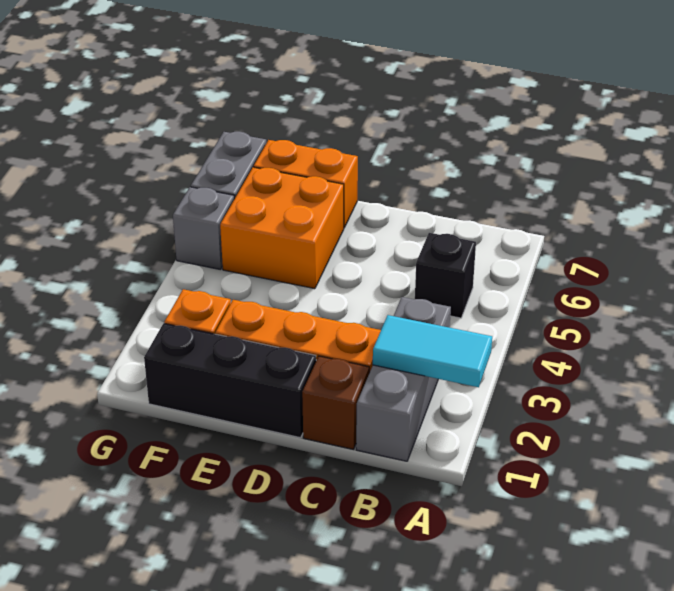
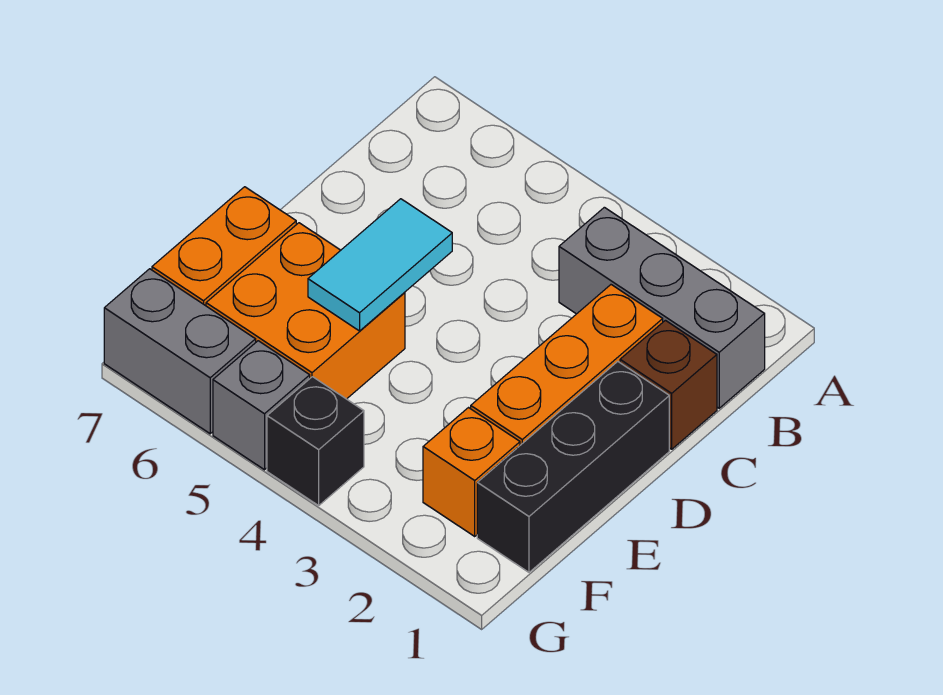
cyan 1x2 tile [373,315,492,387] -> cyan 1x2 tile moved to [308,199,452,331]
black 1x1 brick [415,233,476,318] -> black 1x1 brick moved to [267,377,364,505]

